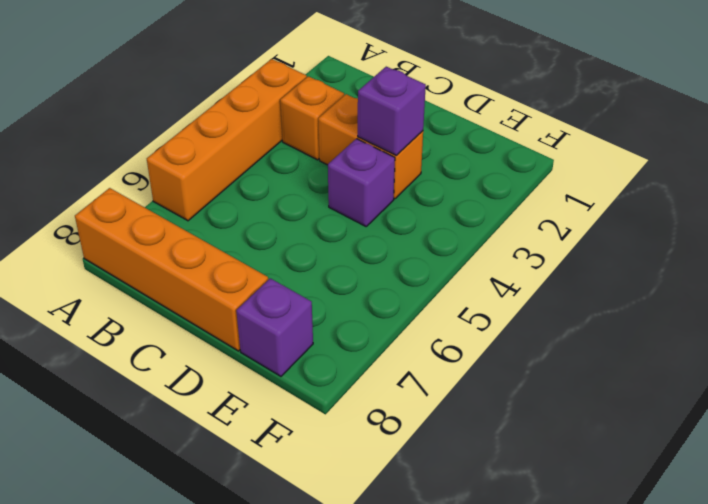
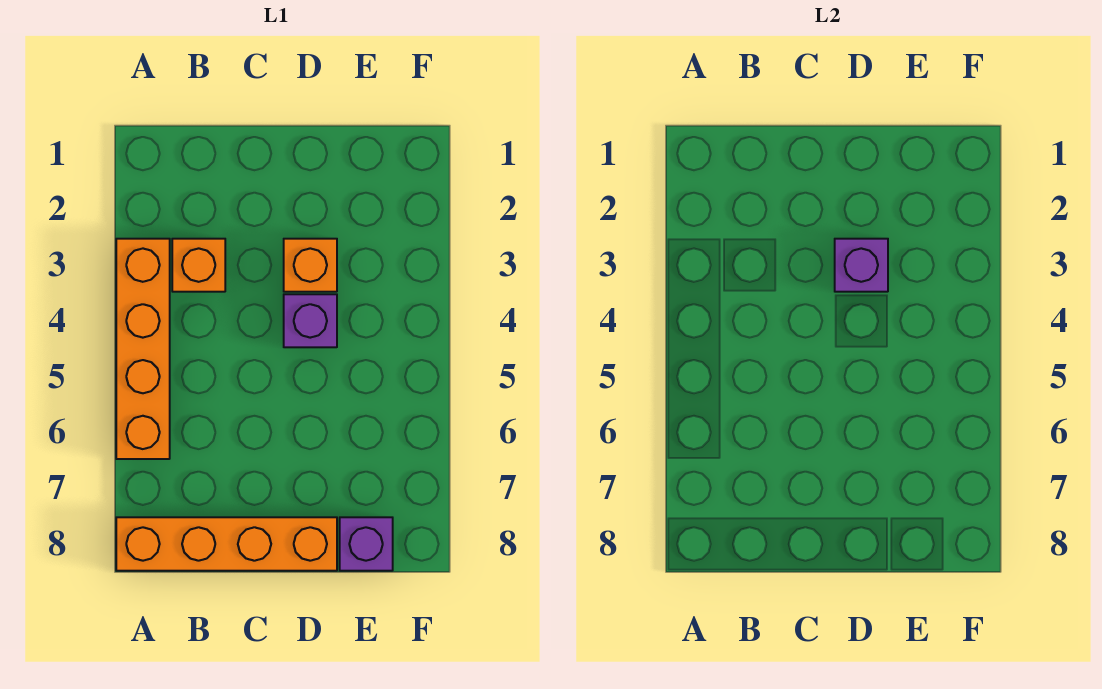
orange 1x2 brick [318,94,423,199] -> orange 1x1 brick [284,239,337,292]

